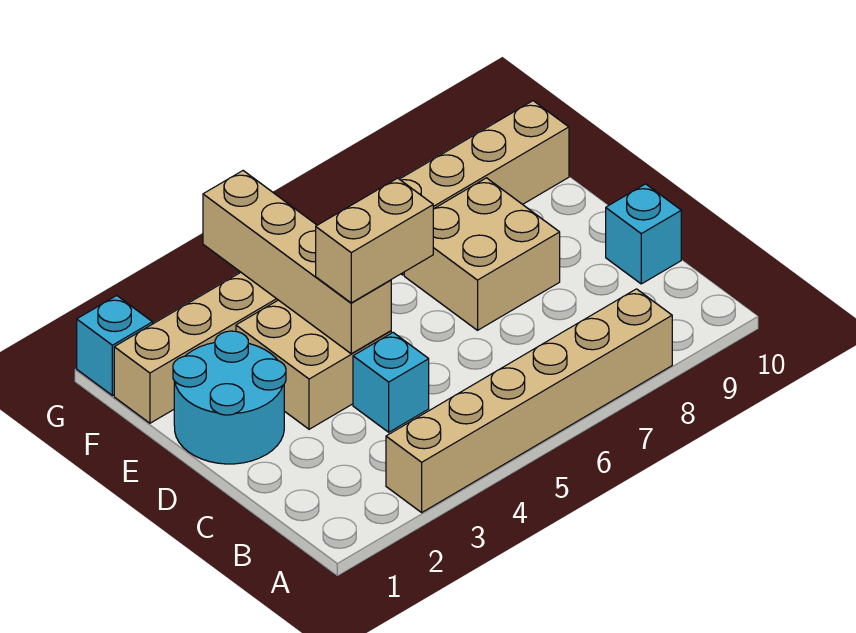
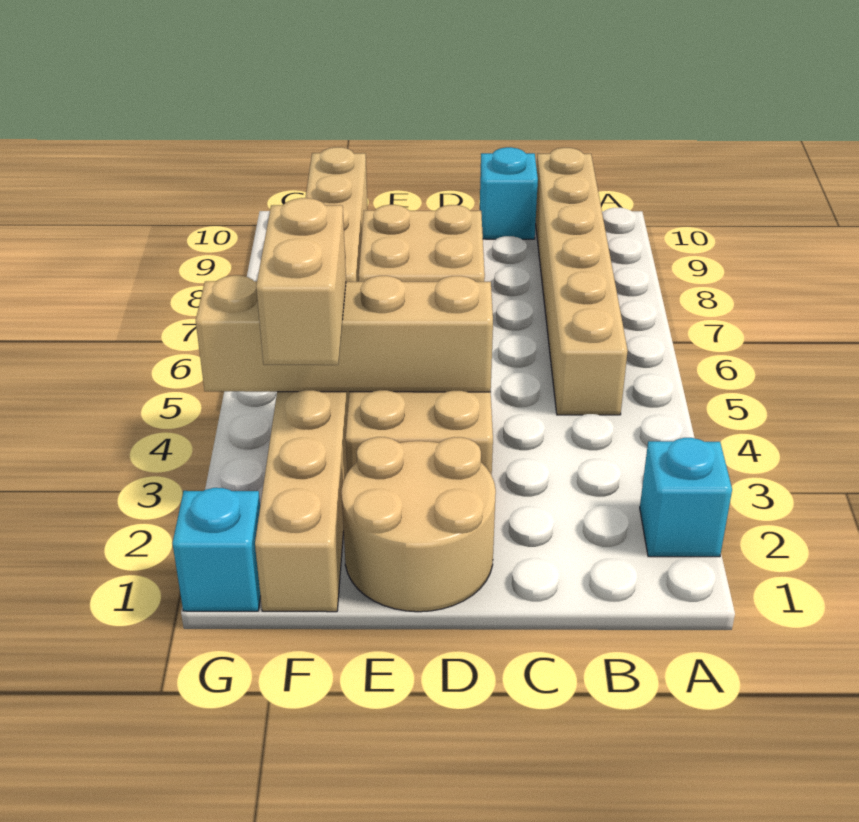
tan 1x6 brick [386,289,672,512] -> tan 1x6 brick moved to [536,148,628,415]
cyan 1x1 brick [353,333,429,432] -> cyan 1x1 brick moved to [640,438,732,557]
cyan 2x2 round brick [173,331,286,464] -> tan 2x2 round brick [342,437,496,612]
tan 1x2 brick [316,178,433,303] -> tan 1x2 brick moved to [256,198,346,365]

